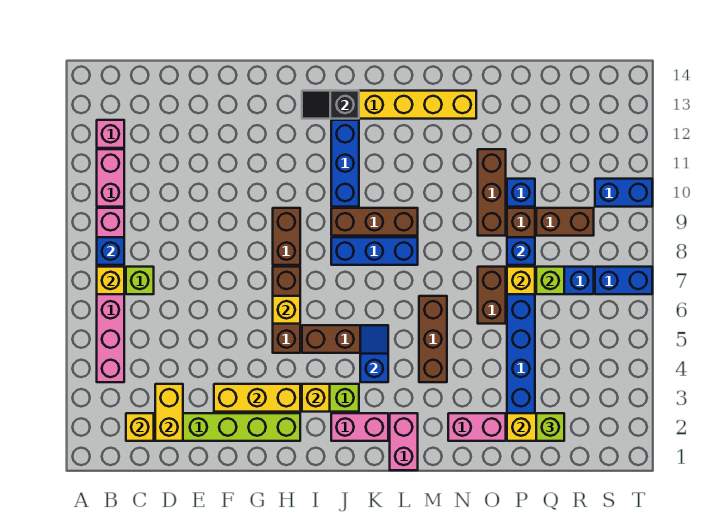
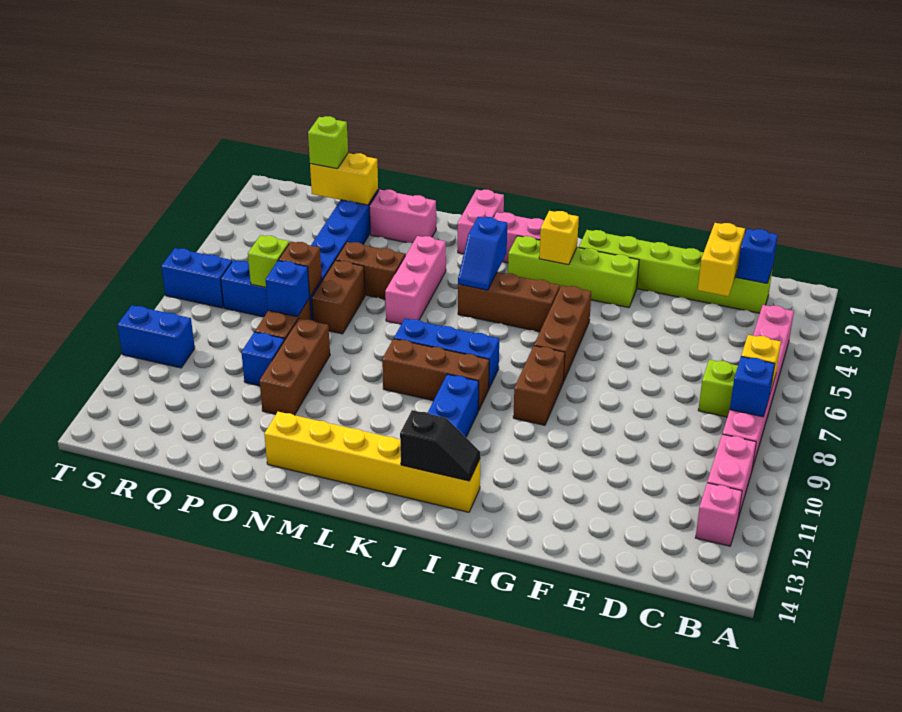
yellow 1x1 brick [126,413,154,441] -> blue 1x1 brick [737,229,778,283]
yellow 1x3 brick [214,384,300,412] -> none
yellow 1x1 brick [273,296,300,324] -> none
brown 1x3 brick [419,296,447,382] -> pink 1x3 brick [385,236,446,324]
yellow 1x1 brick [507,267,535,294] -> brown 1x1 brick [279,242,322,296]
brown 1x2 brick [536,208,594,236] -> brown 1x2 brick moved to [336,242,405,299]

